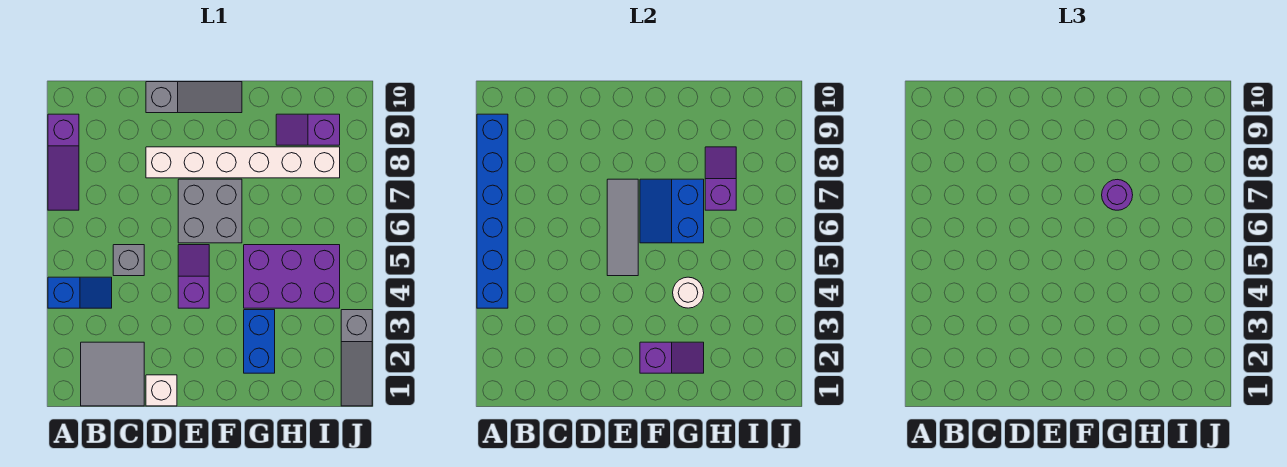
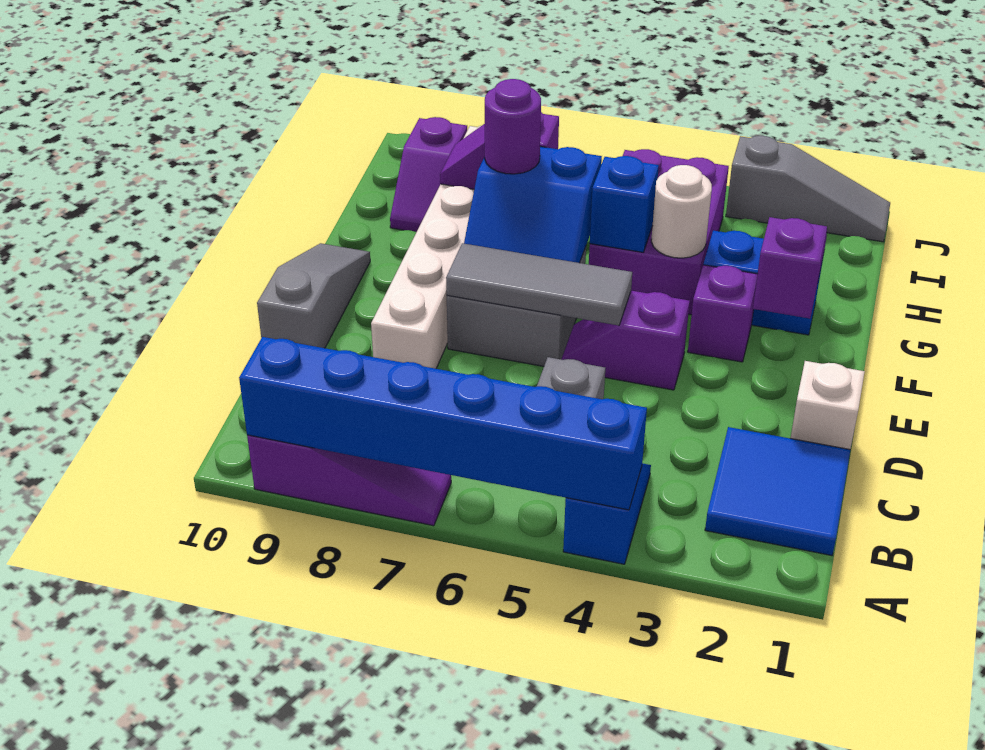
grey 2x2 tile [81,342,144,406] -> blue 2x2 tile [705,427,850,556]
none -> purple 1x1 brick [688,265,758,362]
none -> blue 1x1 brick [590,156,659,252]

